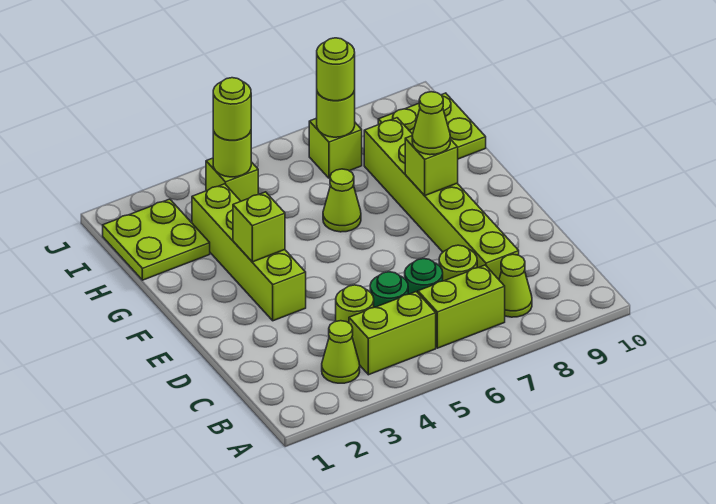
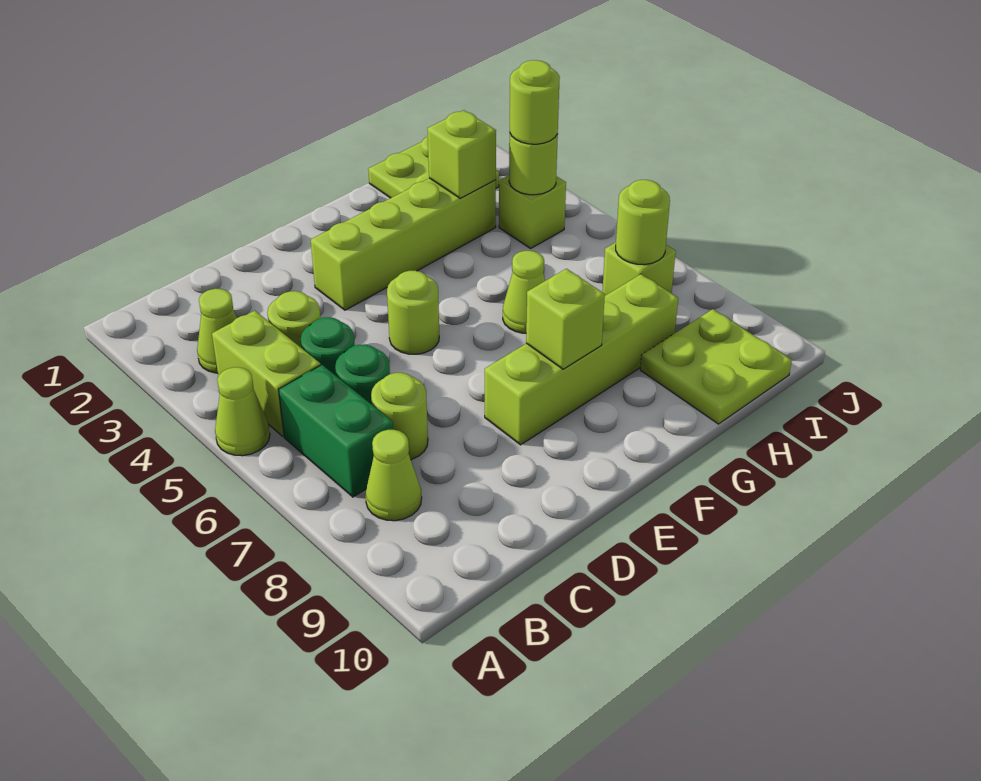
lime 1x2 brick [418,265,505,348] -> green 1x2 brick [279,365,393,497]
lime 1x6 brick [364,118,519,279] -> lime 1x4 brick [485,274,678,445]
lime 1x1 brick [233,192,285,262] -> lime 1x1 brick moved to [427,110,496,198]
lime 1x1 cone [412,92,450,155] -> lime 1x1 cone moved to [215,367,270,456]
lime 1x1 round brick [317,38,355,101] -> lime 1x1 round brick moved to [387,271,439,354]

